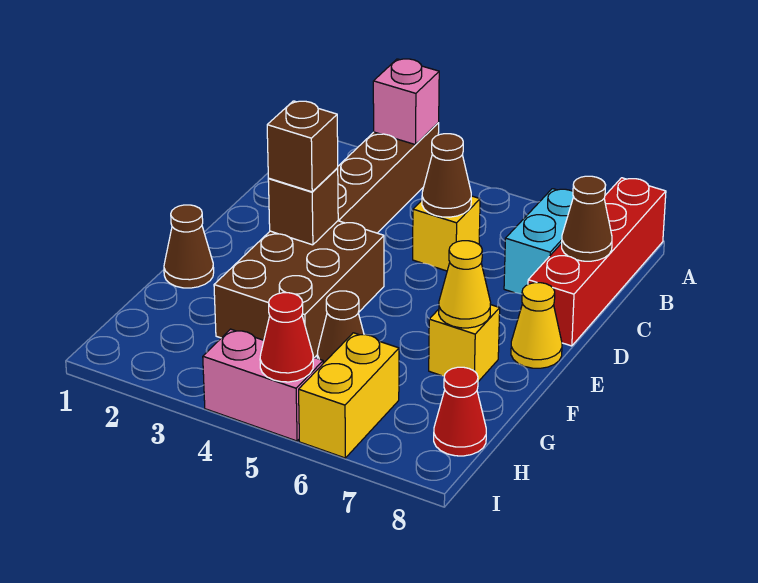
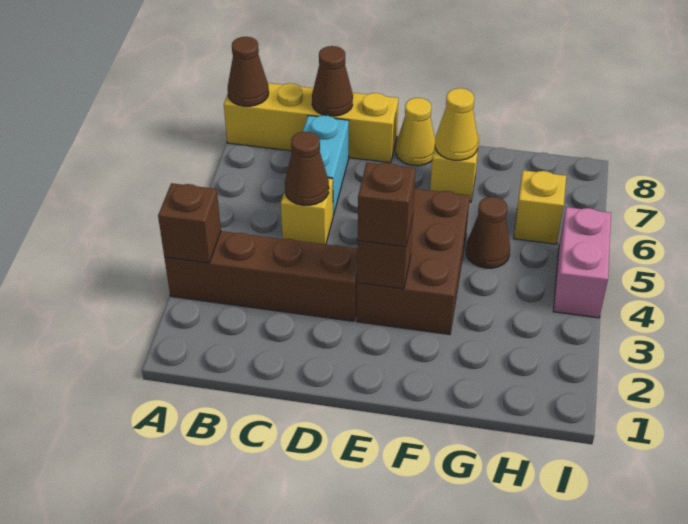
pink 1x1 brick [373,59,439,145] -> brown 1x1 brick [158,183,221,263]
red 1x4 brick [528,178,666,346] -> yellow 1x4 brick [224,83,398,163]
cyan 1x2 brick [504,189,574,294] -> cyan 1x2 brick turned to [303,115,349,216]
brown 2x3 brick [214,221,384,358] -> brown 2x3 brick turned to [357,189,470,334]
brown 1x1 cone [164,205,214,288] -> brown 1x1 cone moved to [228,37,269,106]
yellow 1x2 brick [299,333,399,458] -> yellow 1x1 brick [514,170,566,244]
red 1x1 cone [434,367,486,456] -> none
red 1x1 cone [260,293,313,382] -> none

